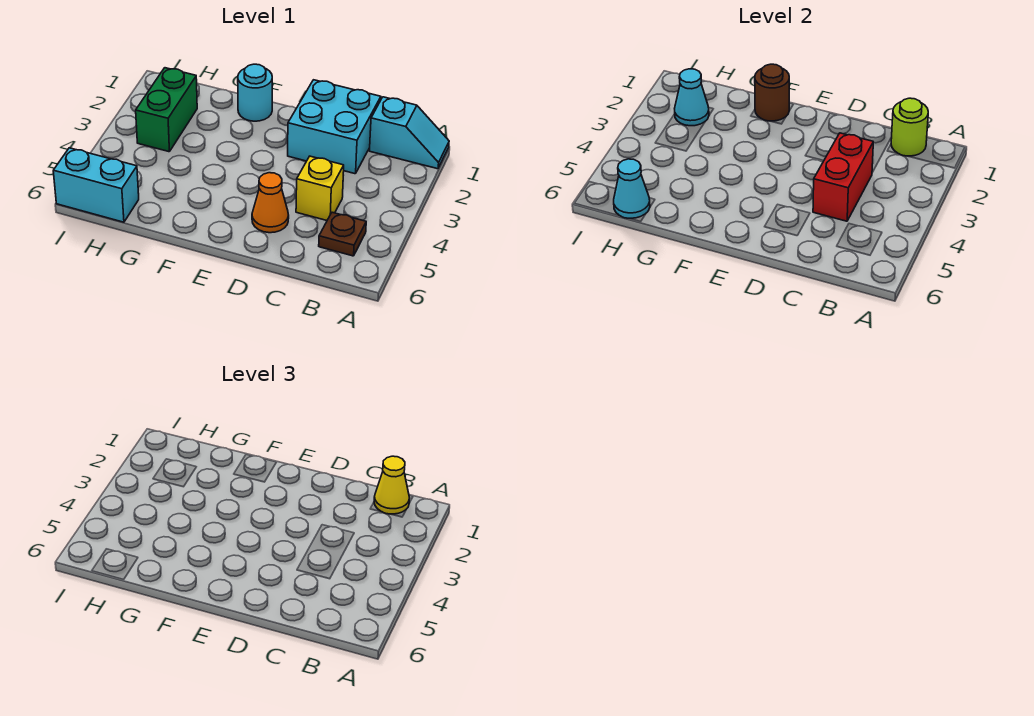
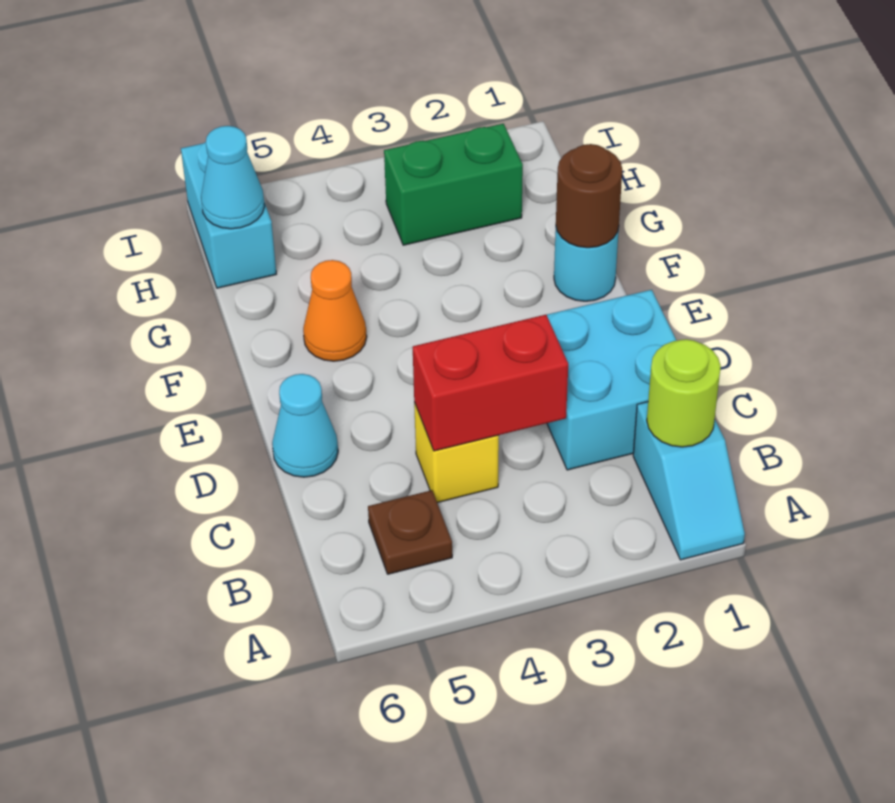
yellow 1x1 cone [374,456,409,514] -> none
orange 1x1 cone [252,173,289,233] -> orange 1x1 cone moved to [303,260,367,361]
cyan 1x1 cone [675,69,709,126] -> cyan 1x1 cone moved to [272,374,338,477]

